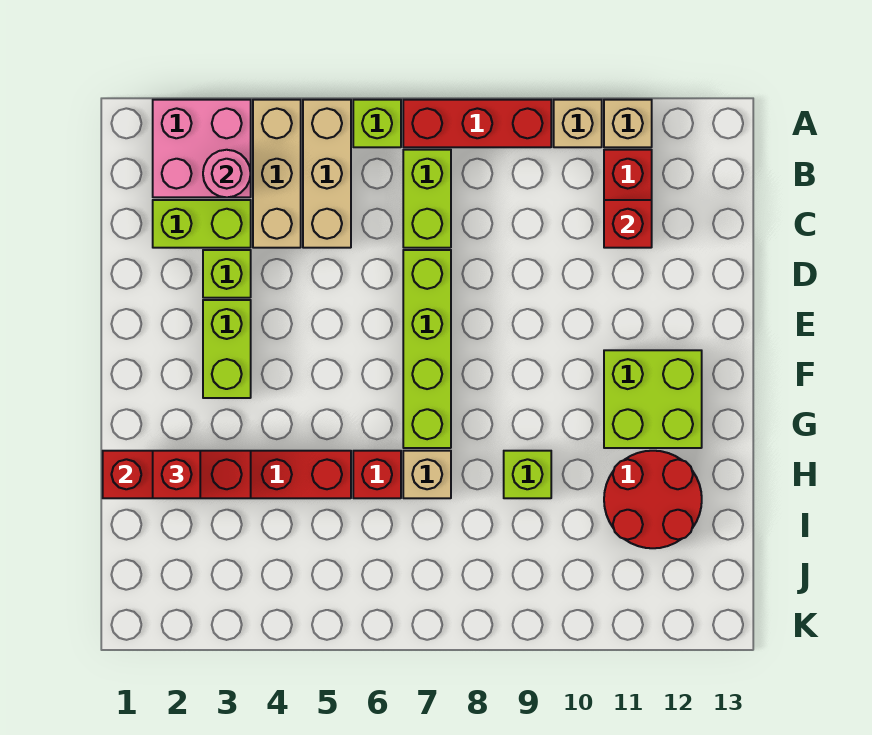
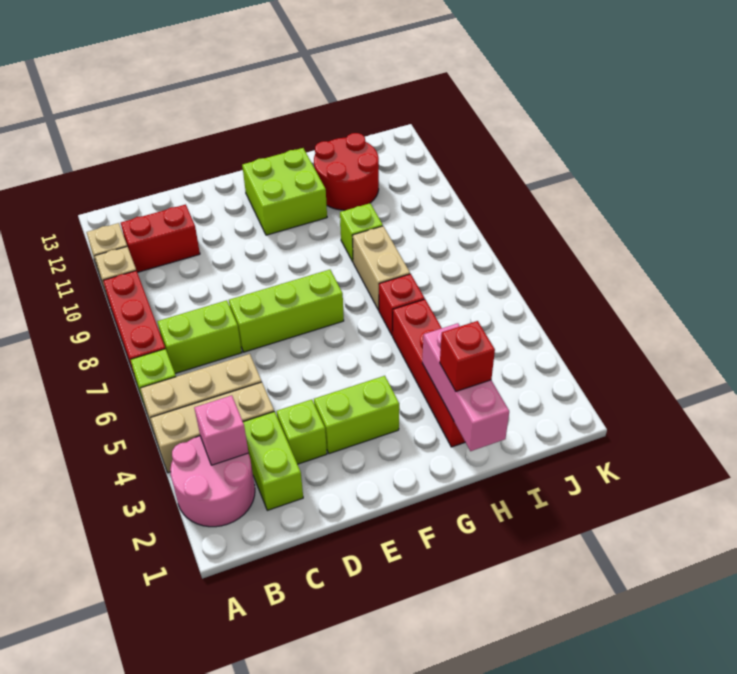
pink 2x2 brick [153,100,251,197] -> pink 2x2 round brick [170,436,255,527]
pink 1x1 round brick [203,150,251,197] -> pink 1x1 brick [194,395,249,465]
red 1x1 brick [604,200,652,248] -> none
lime 1x4 brick [403,250,451,448] -> lime 1x3 brick [229,270,344,352]
red 1x3 brick [103,451,251,498] -> pink 1x3 brick [422,323,509,451]
tan 1x1 brick [403,451,451,498] -> tan 1x2 brick [352,226,410,310]

